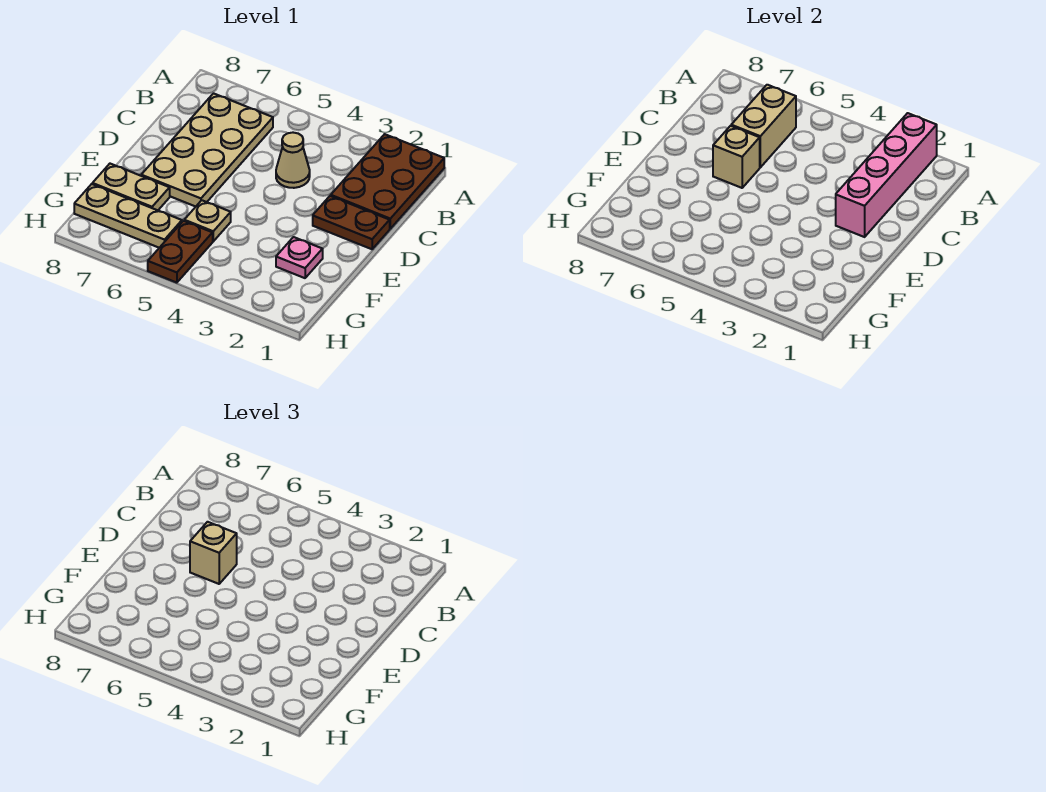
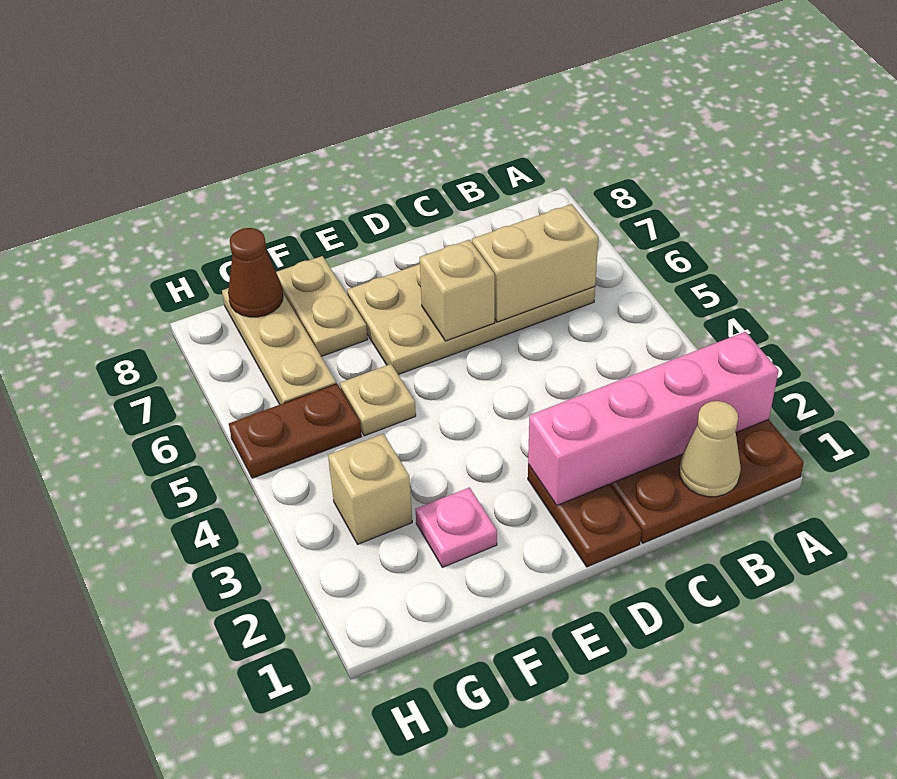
tan 1x1 cone [276,133,310,188] -> tan 1x1 cone moved to [679,401,741,497]
tan 1x1 brick [190,522,237,584] -> tan 1x1 brick moved to [328,434,412,544]
none -> brown 1x1 cone [228,228,283,317]

